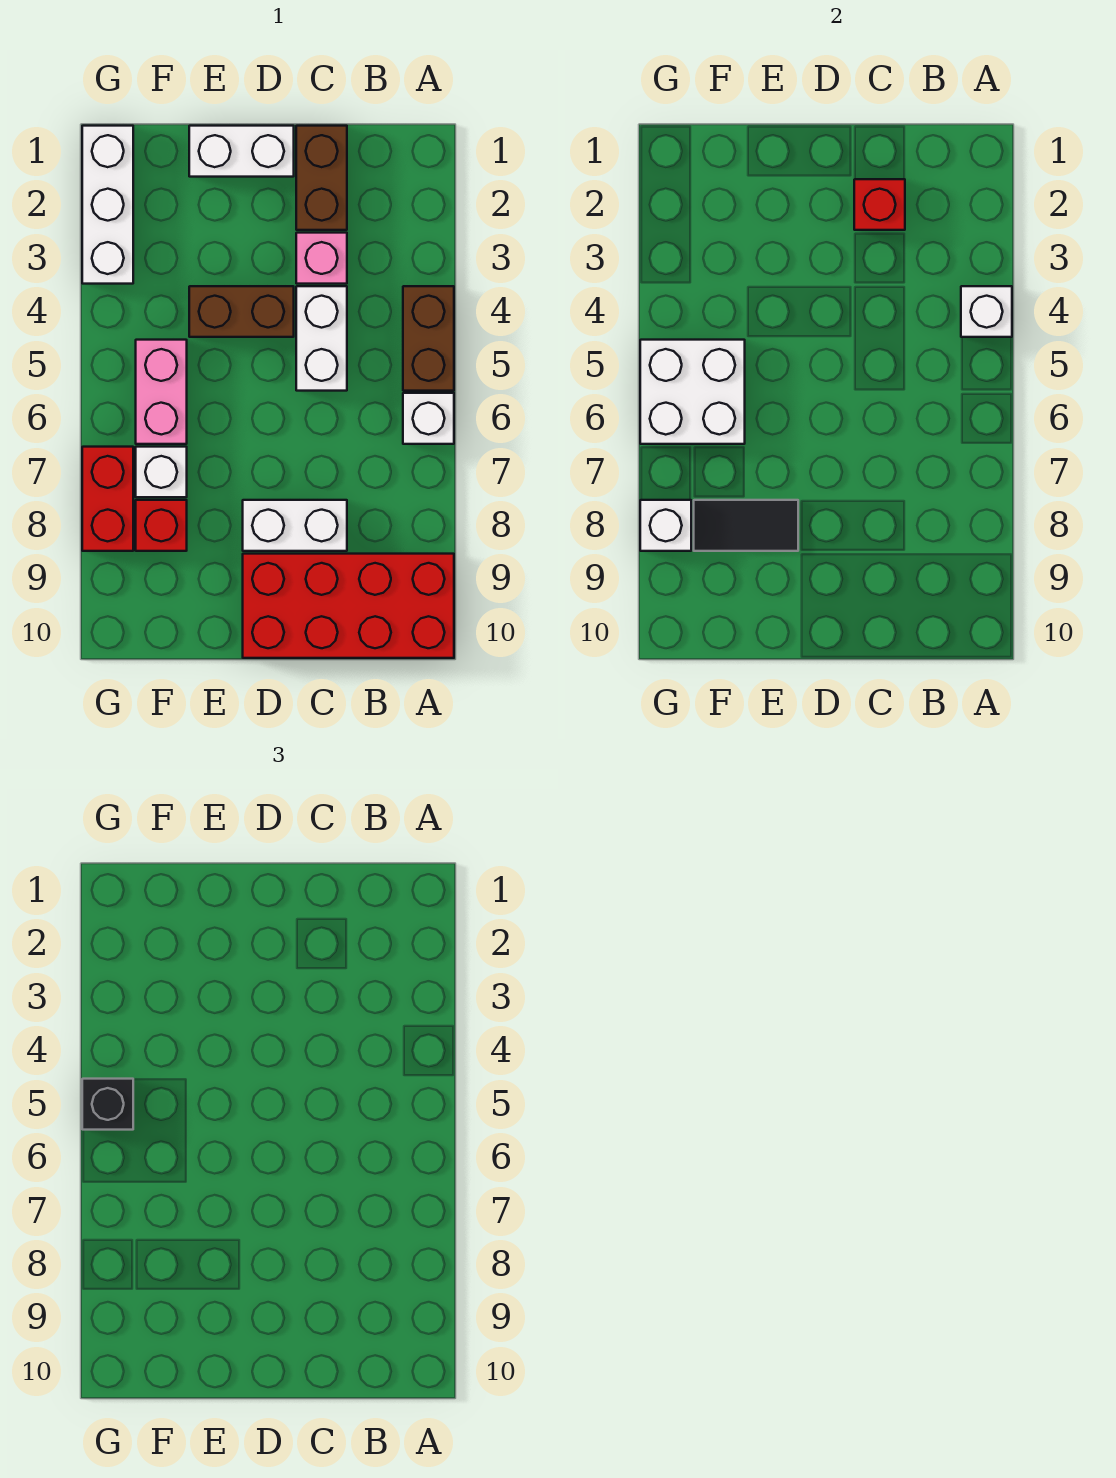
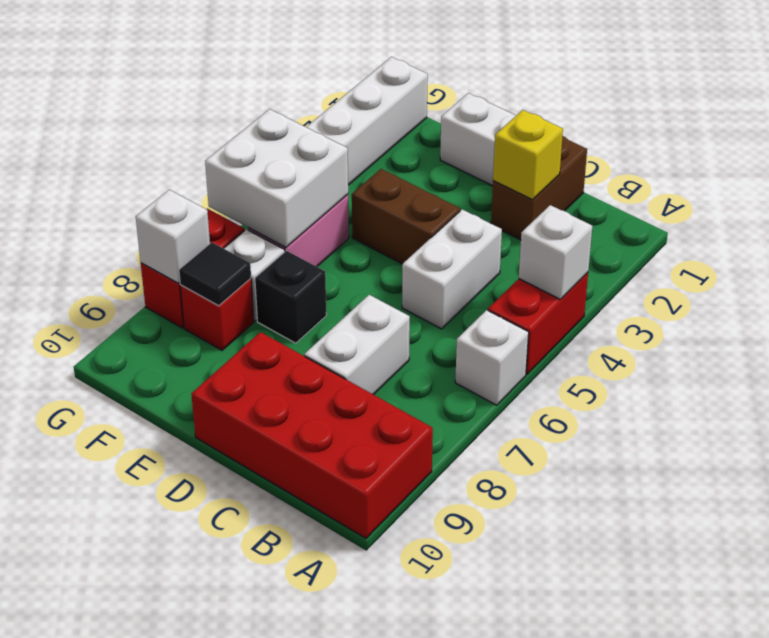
brown 1x2 brick [403,286,454,391] -> red 1x2 brick [488,273,588,374]
red 1x1 brick [854,179,905,230] -> yellow 1x1 brick [493,110,563,200]
pink 1x1 brick [296,233,347,284] -> none
white 1x2 brick [243,500,347,551] -> white 1x2 brick turned to [304,295,410,395]
black 1x2 tile [694,500,798,551] -> black 1x1 tile [179,242,251,306]
black 1x1 brick [82,1079,133,1130] -> black 1x1 brick moved to [255,251,327,343]

